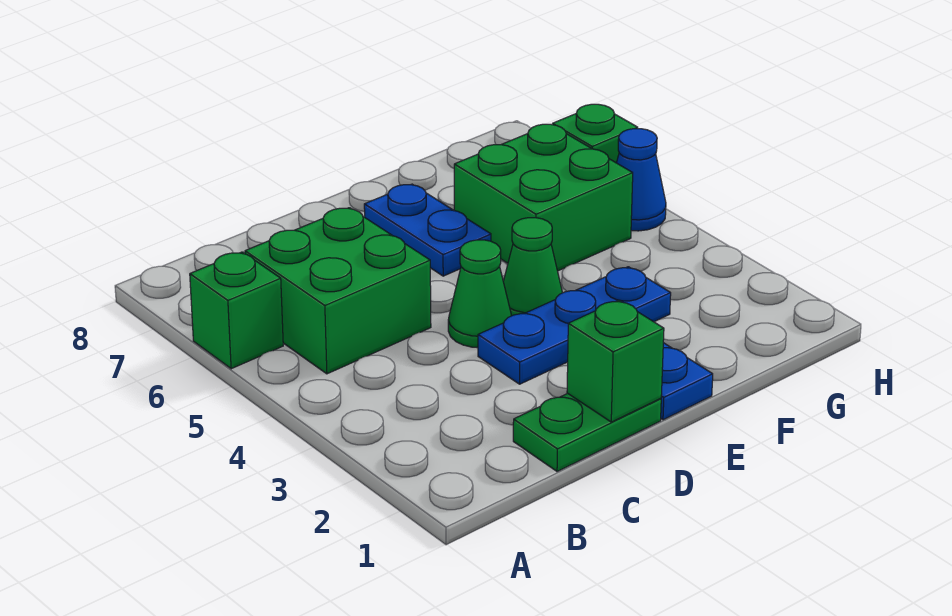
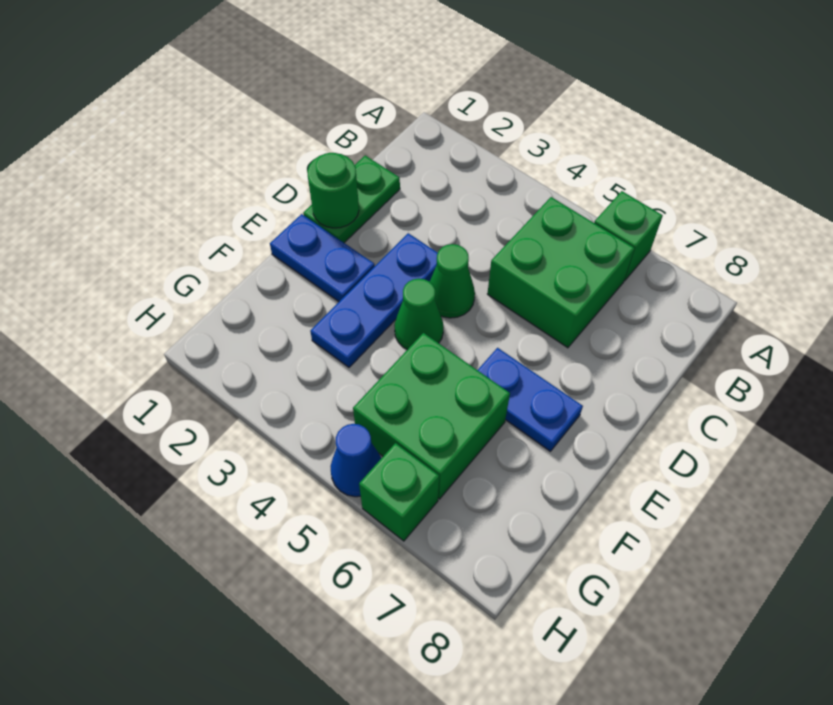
green 1x1 brick [567,300,664,422] -> green 1x1 round brick [307,153,359,228]

